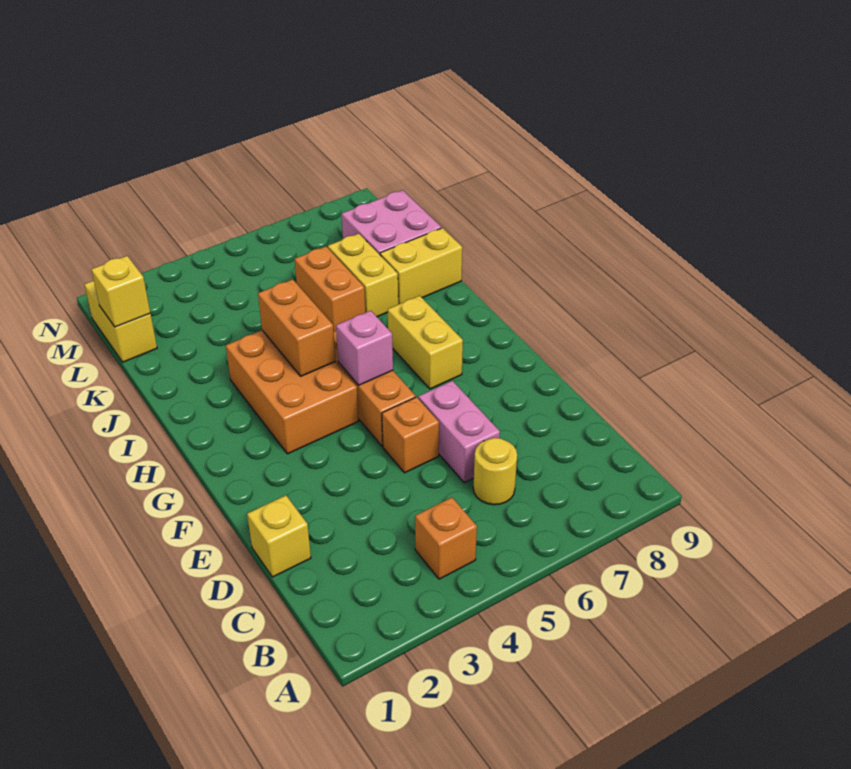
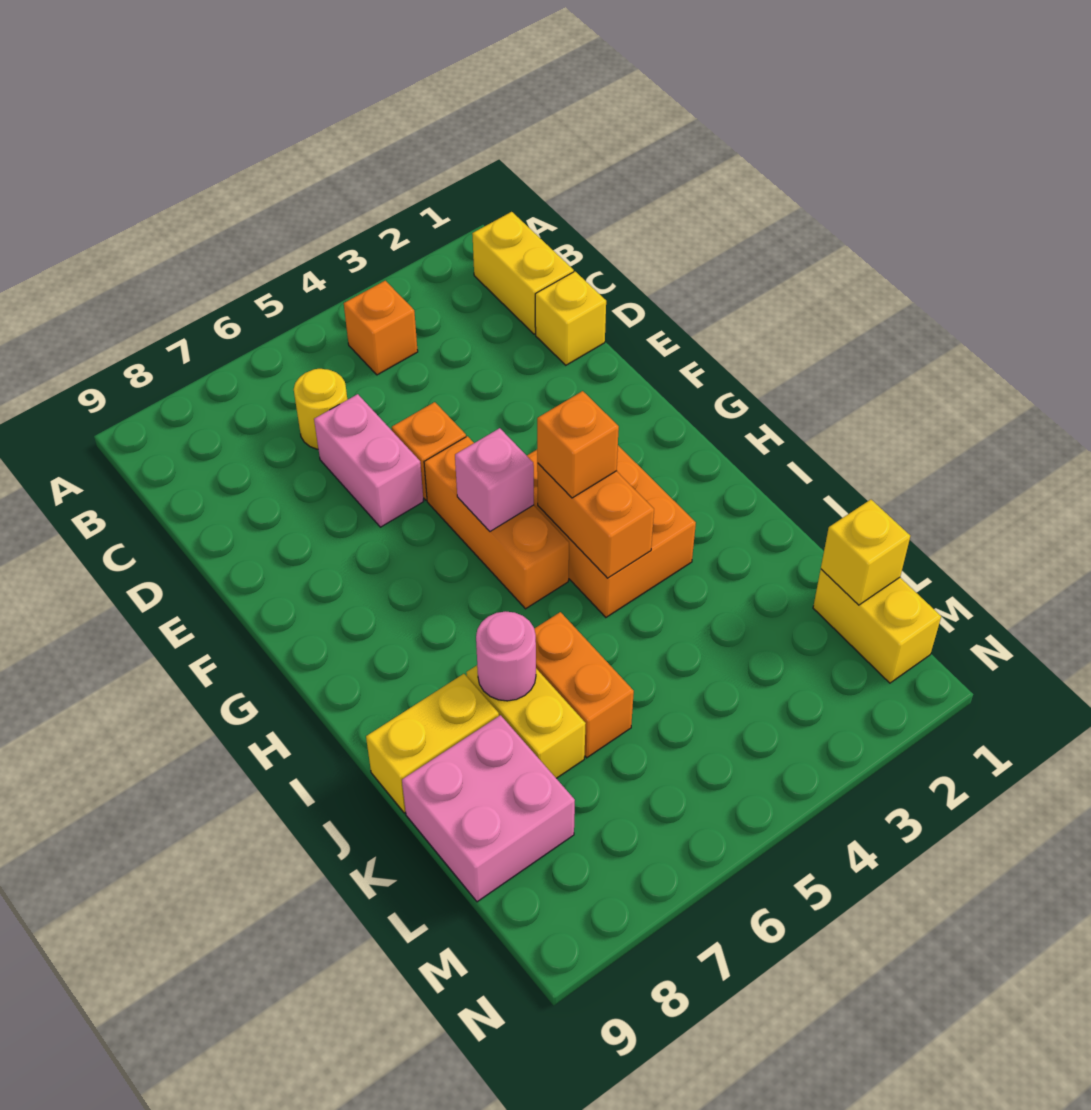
yellow 1x2 brick [388,296,463,389] -> yellow 1x2 brick moved to [472,212,574,334]
none -> orange 1x1 brick [537,391,619,498]
none -> pink 1x1 round brick [476,611,536,701]

